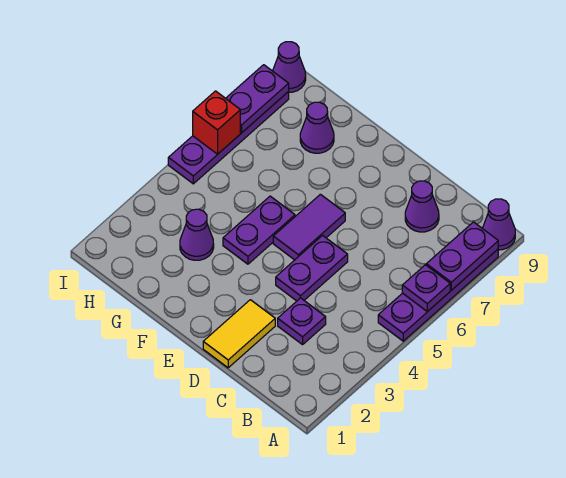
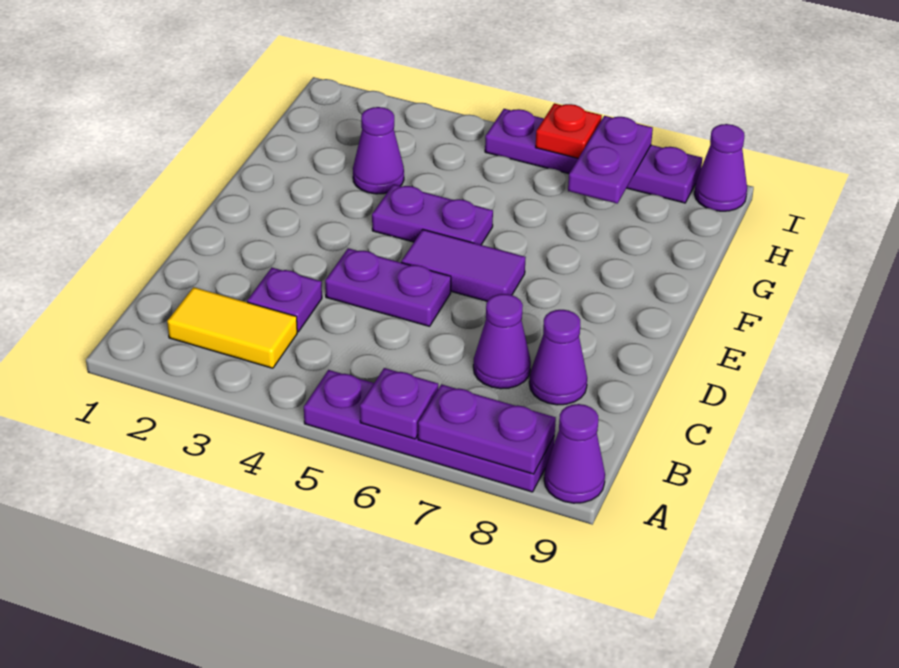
yellow 1x2 tile [203,300,275,368] -> yellow 1x2 tile moved to [167,287,297,368]
purple 1x1 cone [300,102,334,153] -> purple 1x1 cone moved to [473,294,531,389]
red 1x1 brick [193,91,240,154] -> red 1x1 plate [536,103,602,158]
purple 1x2 plate [226,65,289,133] -> purple 1x2 plate turned to [568,116,653,204]

